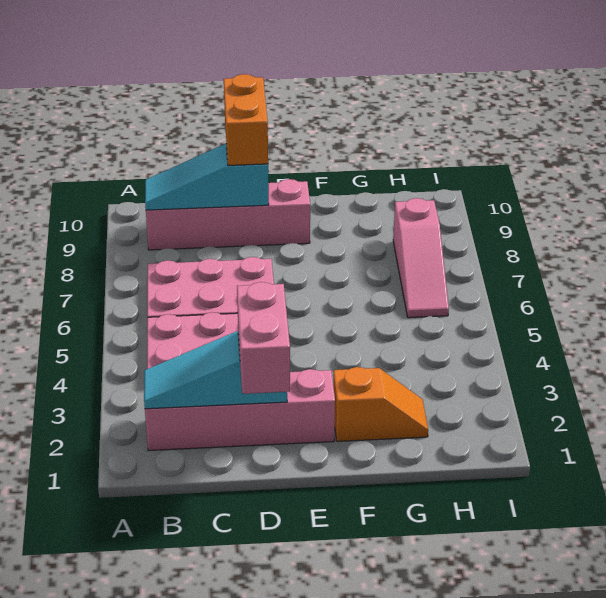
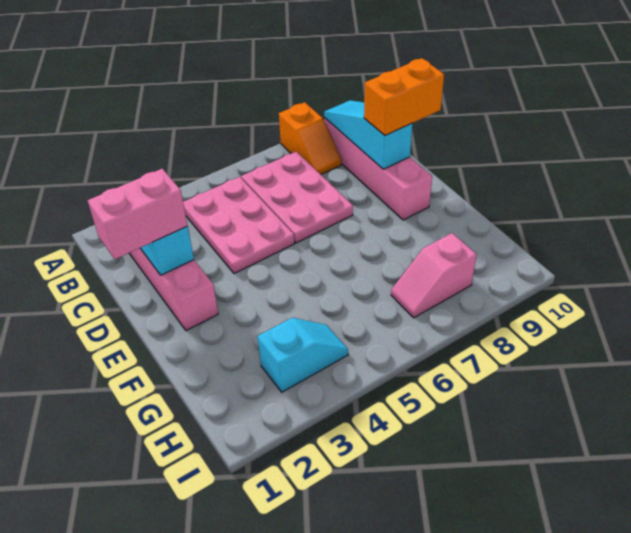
orange 1x2 slope [333,367,428,441] -> orange 1x2 slope moved to [279,102,341,174]
none -> cyan 1x2 slope [257,318,348,392]
pink 1x3 slope [393,198,449,318] -> pink 1x2 slope [391,233,477,318]

